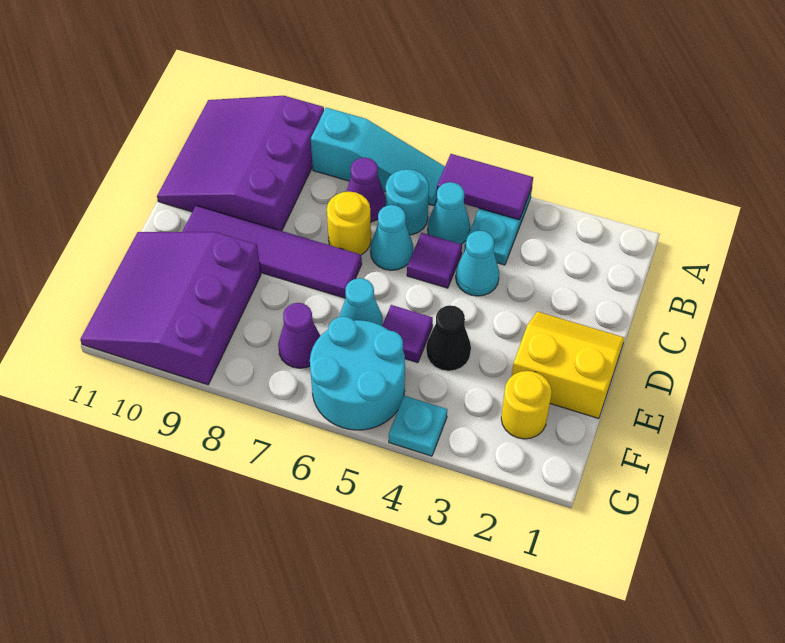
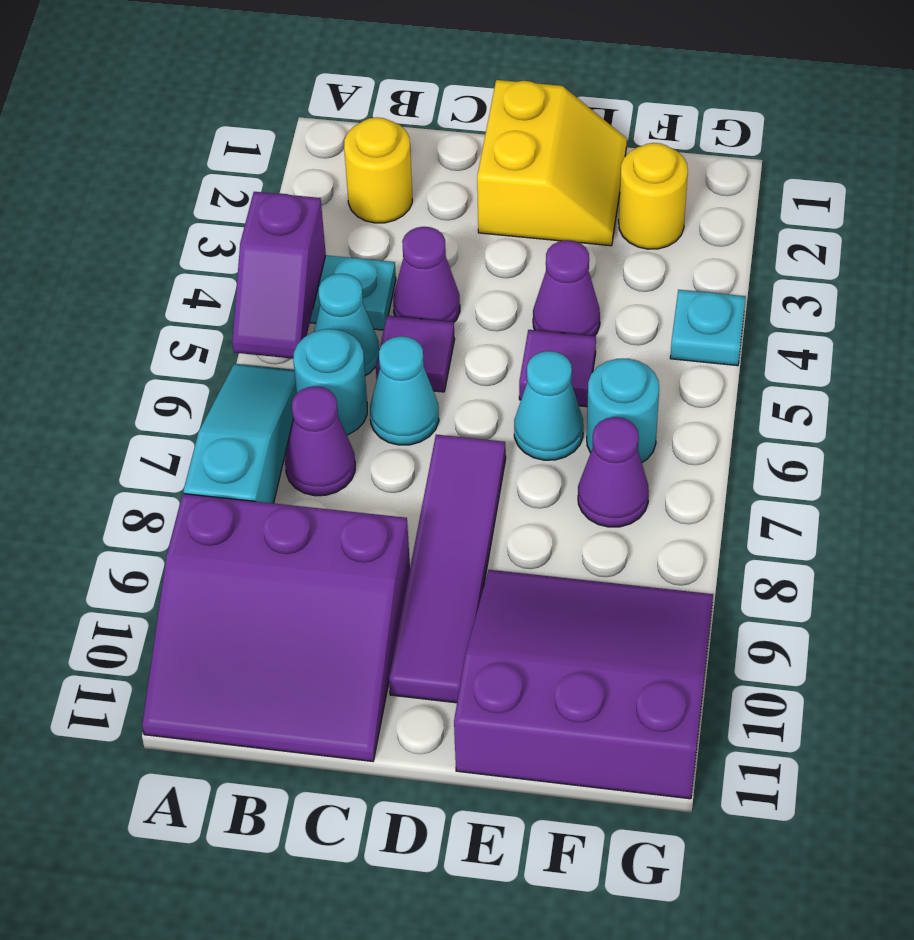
purple 1x2 tile [437,154,533,220] -> purple 1x2 slope [232,192,326,359]
cyan 1x1 cone [456,231,499,296] -> purple 1x1 cone [393,227,460,322]
yellow 1x1 round brick [327,192,371,255] -> yellow 1x1 round brick moved to [344,117,412,223]
yellow 2x2 slope [512,312,624,419] -> yellow 2x2 slope turned to [477,80,627,246]
black 1x1 cone [426,305,471,371] -> purple 1x1 cone [533,240,600,336]
purple 3x3 slope [80,232,261,385] -> purple 3x3 slope turned to [454,570,713,799]
cyan 2x2 round brick [310,317,405,430] -> cyan 1x1 round brick [587,358,659,462]

